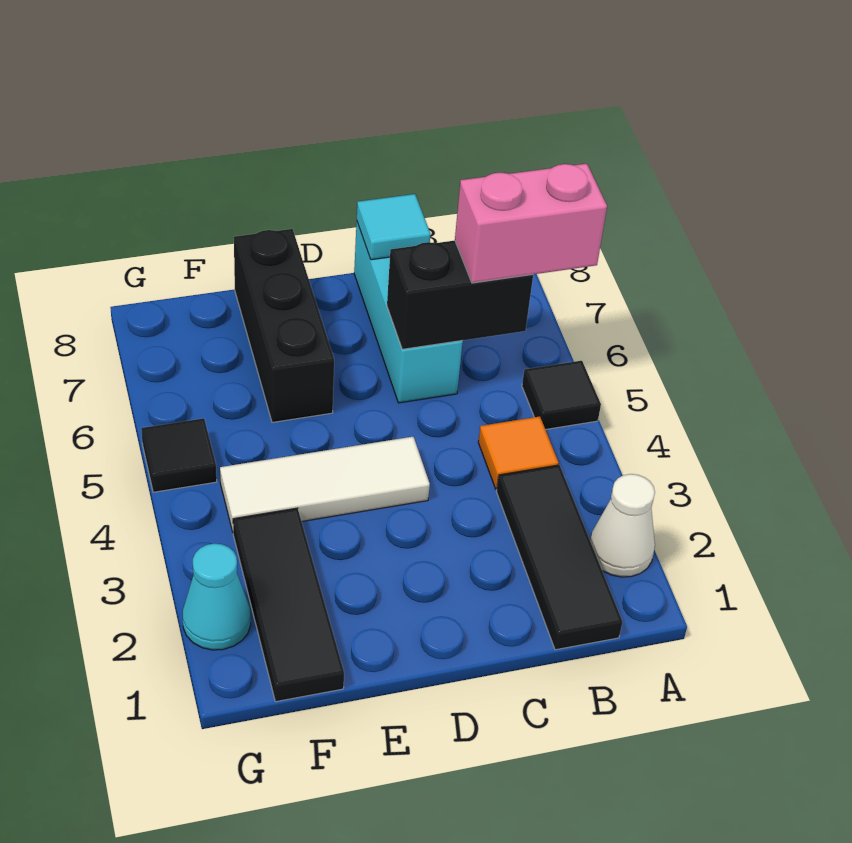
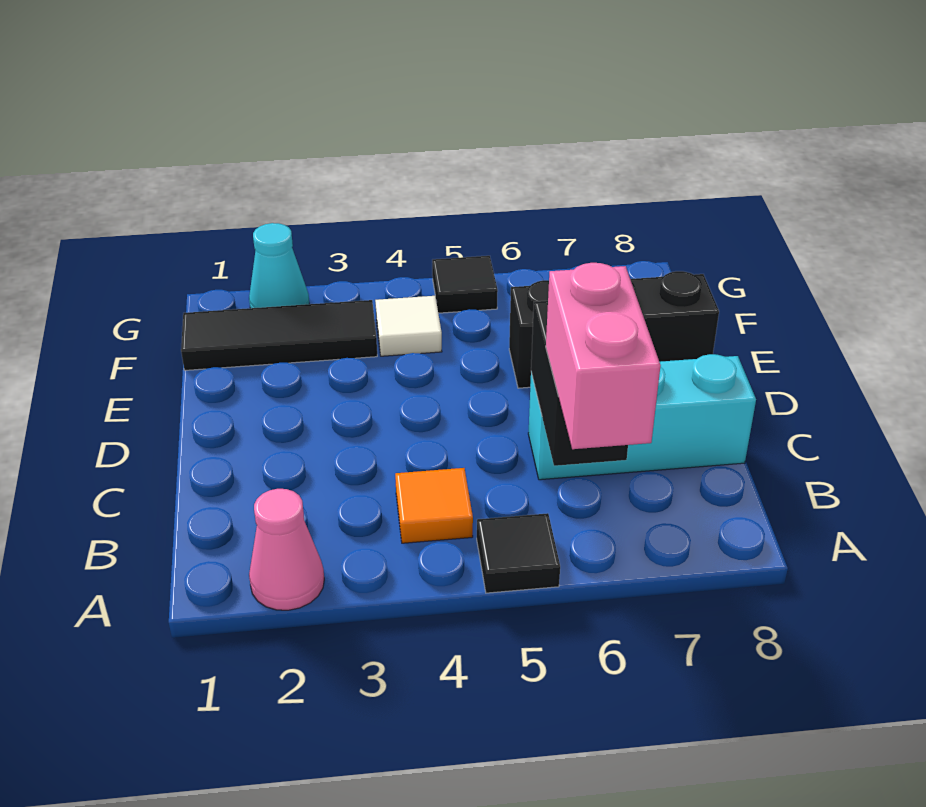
white 1x1 cone [590,474,655,577] -> pink 1x1 cone [249,489,324,610]
black 1x3 tile [497,465,622,650] -> none
cyan 1x1 tile [357,194,430,260] -> none
white 1x3 tile [220,437,430,532] -> white 1x1 tile [375,296,442,356]

